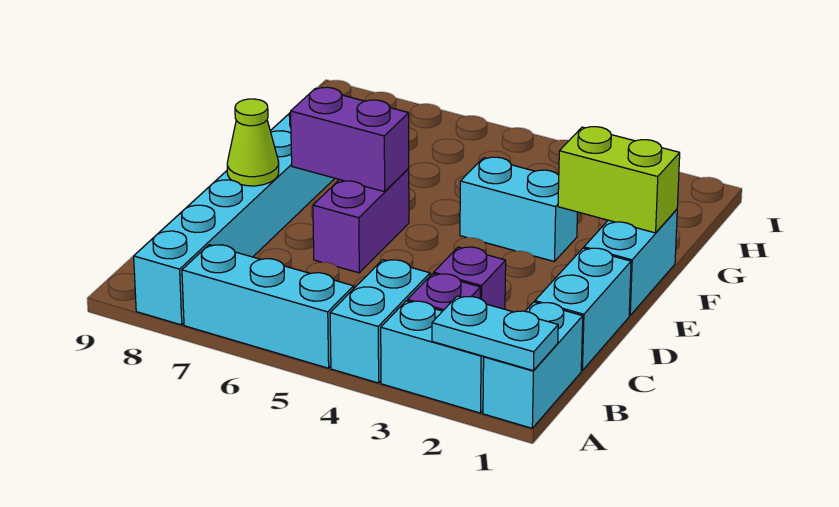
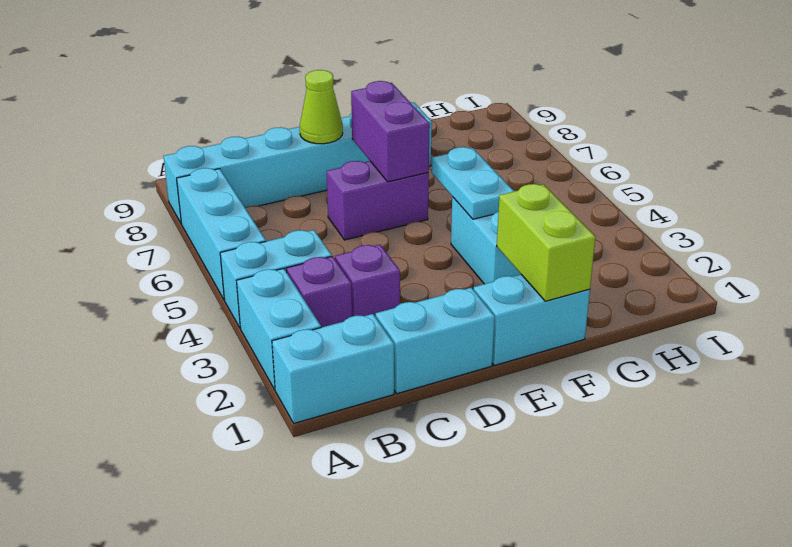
cyan 1x2 plate [432,296,558,370] -> cyan 1x2 plate moved to [432,147,514,219]

